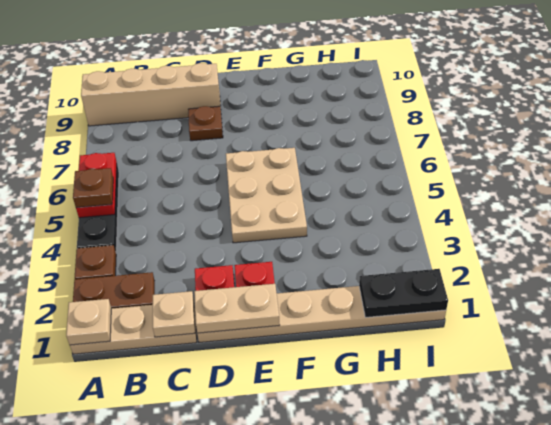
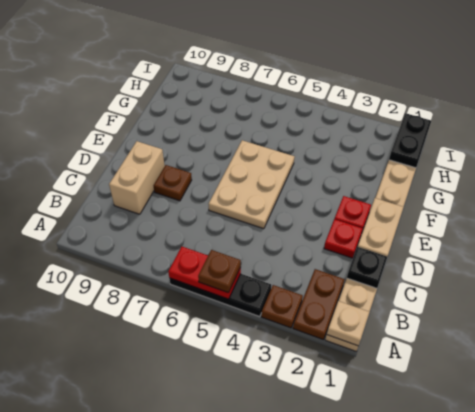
tan 1x4 brick [81,63,221,126] -> tan 1x2 brick [109,141,165,214]
tan 1x1 plate [153,291,195,337] -> black 1x1 plate [347,247,387,288]
tan 2x3 plate [226,148,307,243] -> tan 2x3 plate turned to [209,140,295,229]

